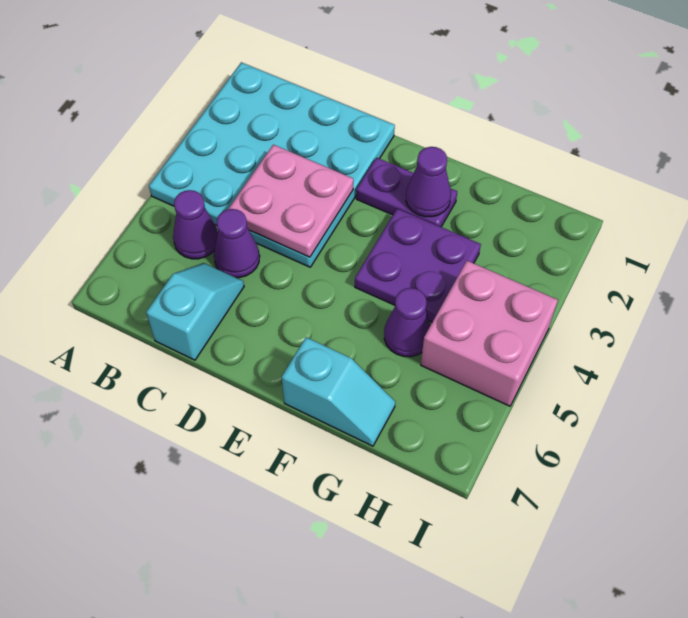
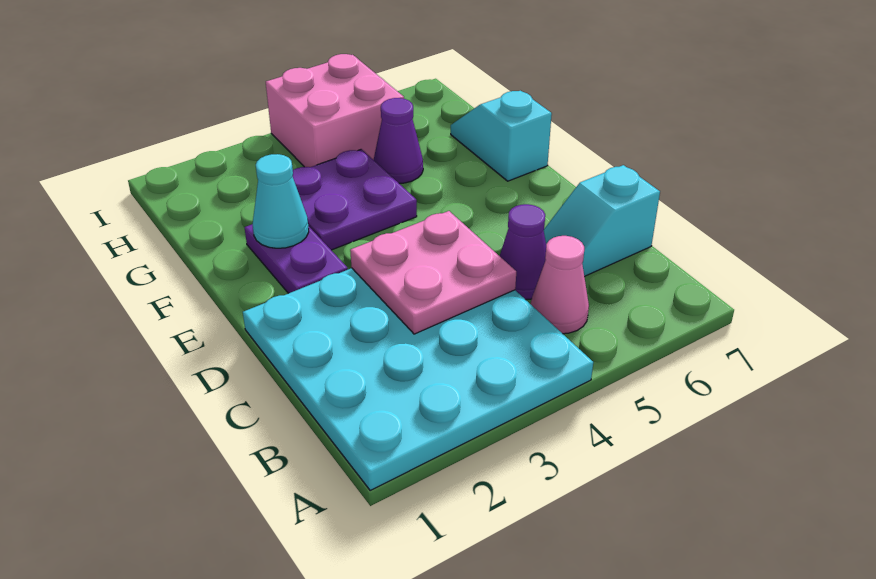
purple 1x1 cone [173,190,218,259] -> pink 1x1 cone [531,236,589,334]
purple 1x1 cone [406,147,451,217] -> cyan 1x1 cone [253,154,309,248]

